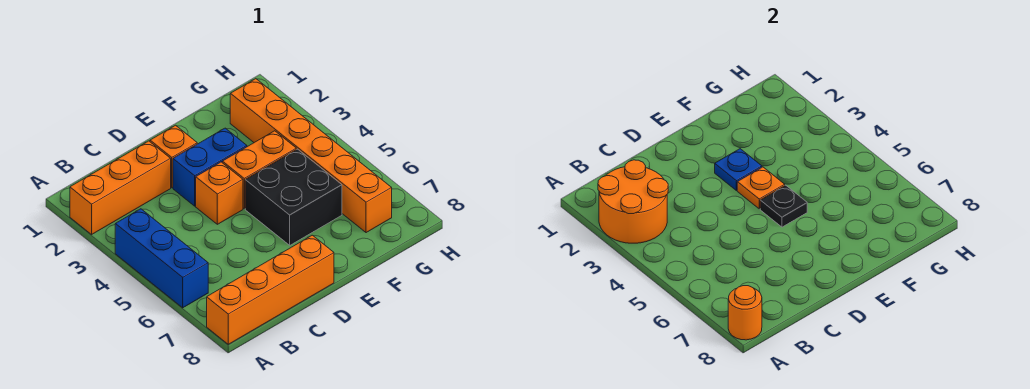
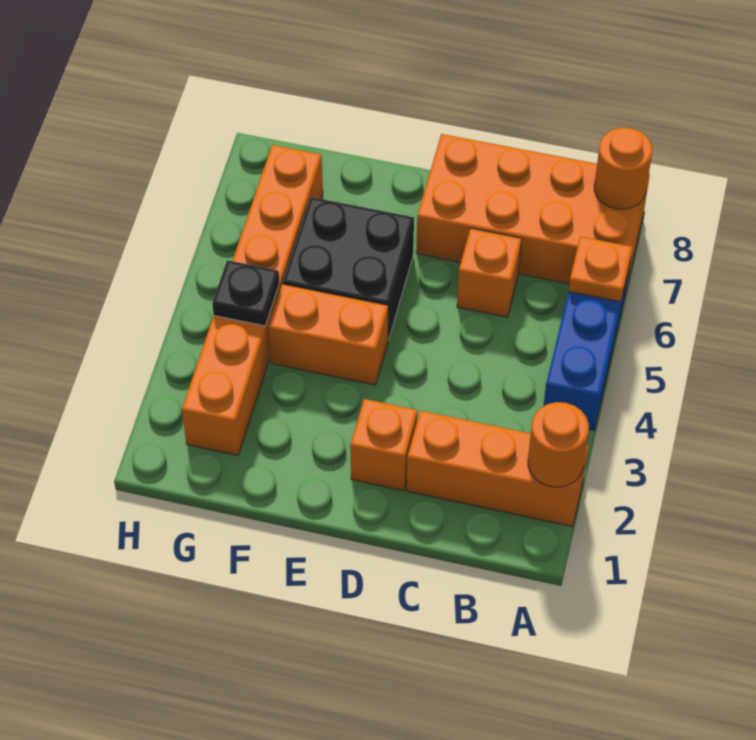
orange 2x2 round brick [598,160,668,243] -> orange 1x1 round brick [528,402,589,487]
orange 1x4 brick [207,235,334,344] -> orange 2x4 brick [416,134,650,289]
blue 1x2 brick [173,128,247,206] -> none
orange 1x1 brick [196,162,243,224] -> orange 1x1 brick moved to [457,228,522,317]
blue 1x1 plate [715,149,762,190] -> none
orange 1x1 plate [737,167,785,209] -> orange 1x1 plate moved to [569,237,632,302]
black 1x1 plate [760,185,807,227] -> black 1x1 plate moved to [212,260,279,326]

